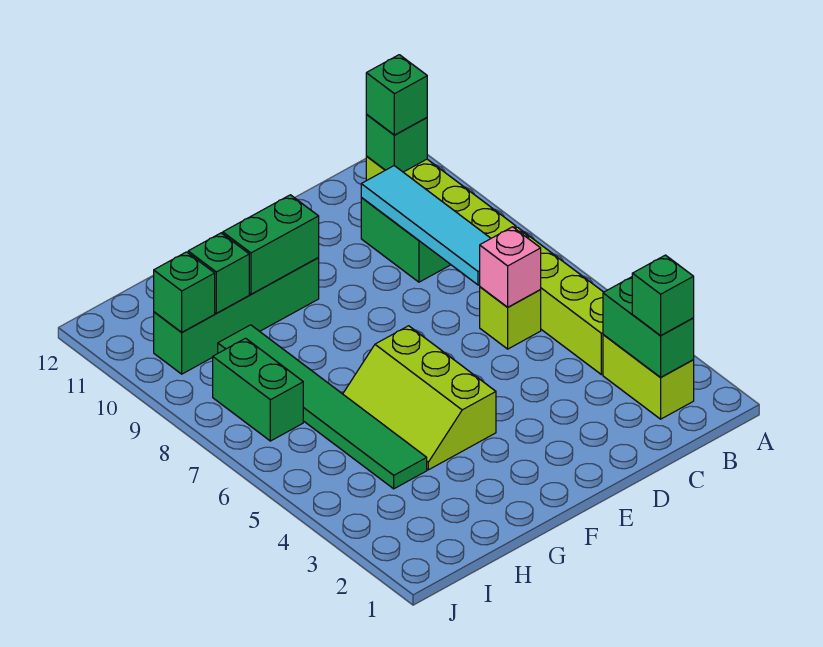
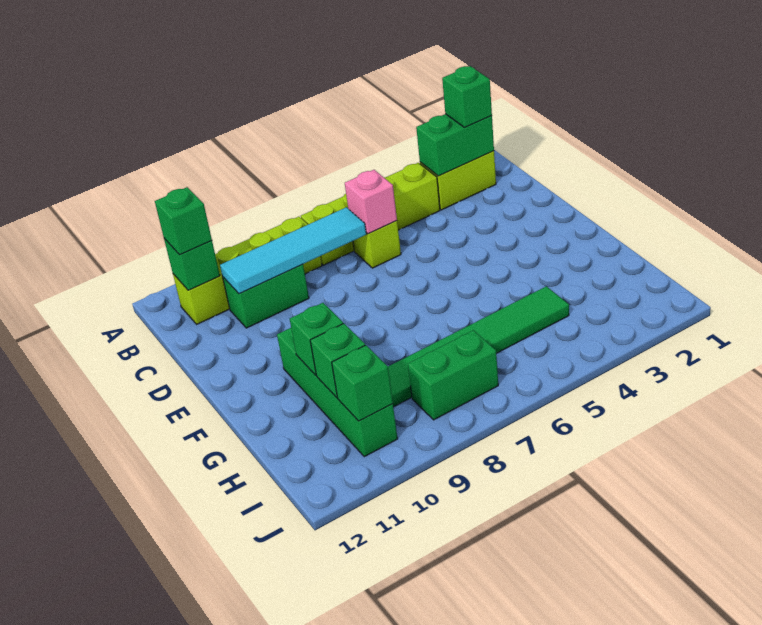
lime 2x3 slope [343,326,496,470] -> none
green 1x2 brick [223,195,319,294] -> green 1x1 brick [290,303,343,375]

